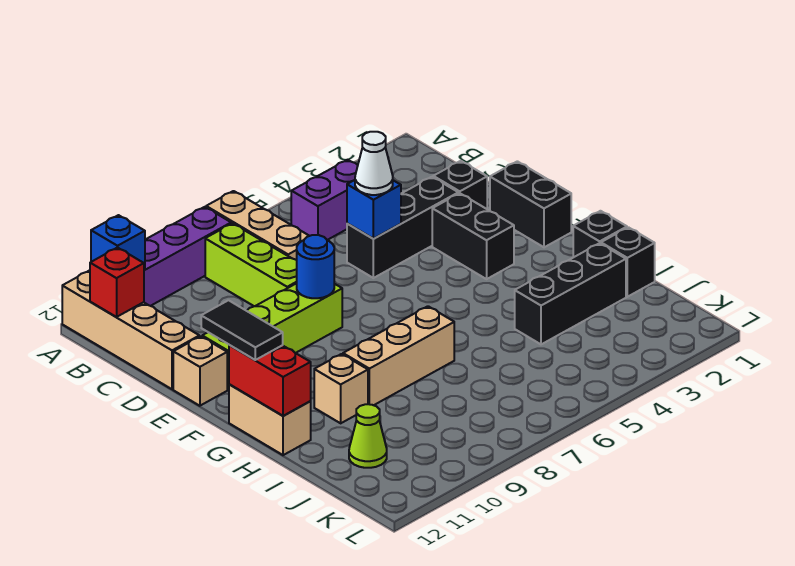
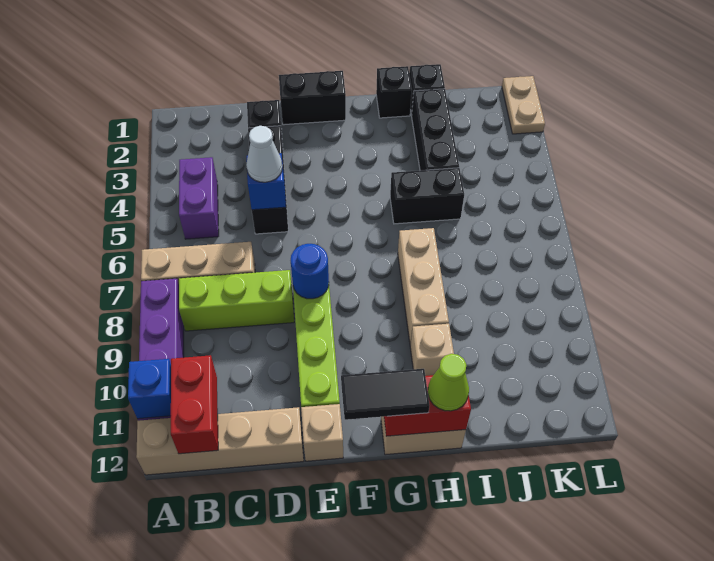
red 1x1 brick [90,247,144,317] -> red 1x2 brick [171,355,218,454]
black 1x2 brick [432,193,514,279] -> black 1x2 brick moved to [390,168,464,224]
lime 1x1 cone [349,404,387,468] -> lime 1x1 cone moved to [428,354,469,411]
none -> tan 1x2 plate [502,76,545,134]

